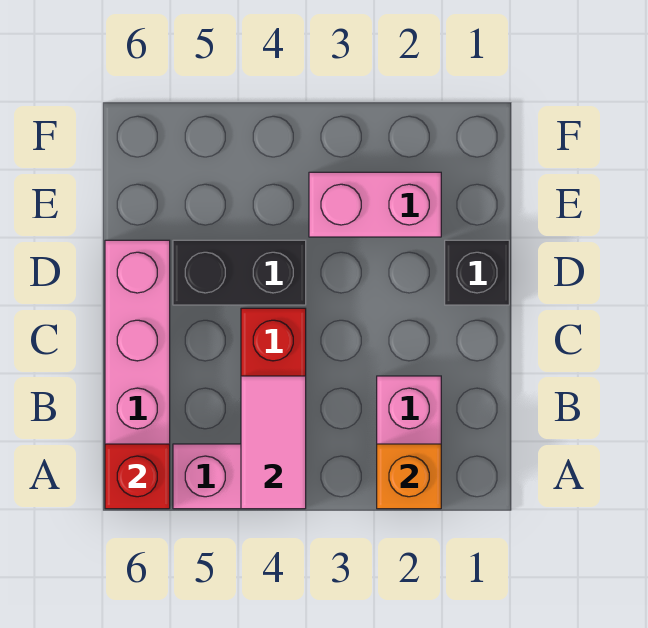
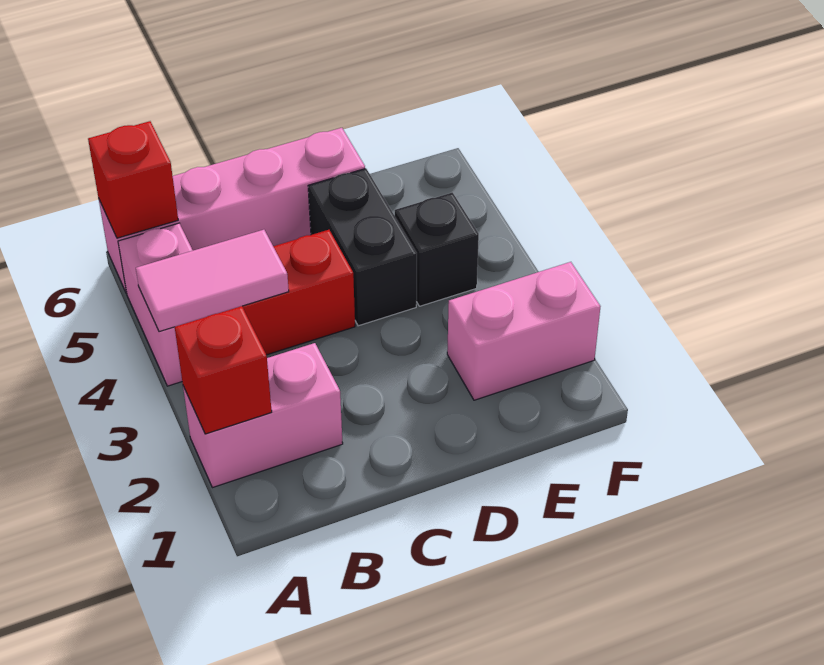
orange 1x1 brick [377,444,441,509] -> red 1x1 brick [175,306,272,434]
black 1x1 brick [445,240,509,305] -> black 1x1 brick moved to [395,193,479,306]
pink 1x2 brick [309,172,441,237] -> pink 1x2 brick turned to [447,262,601,400]

